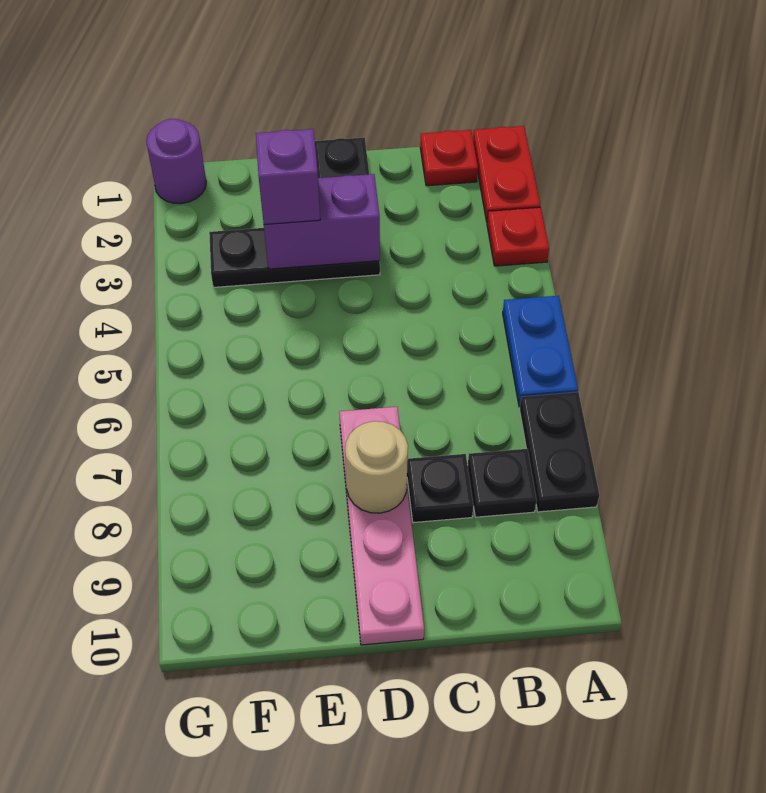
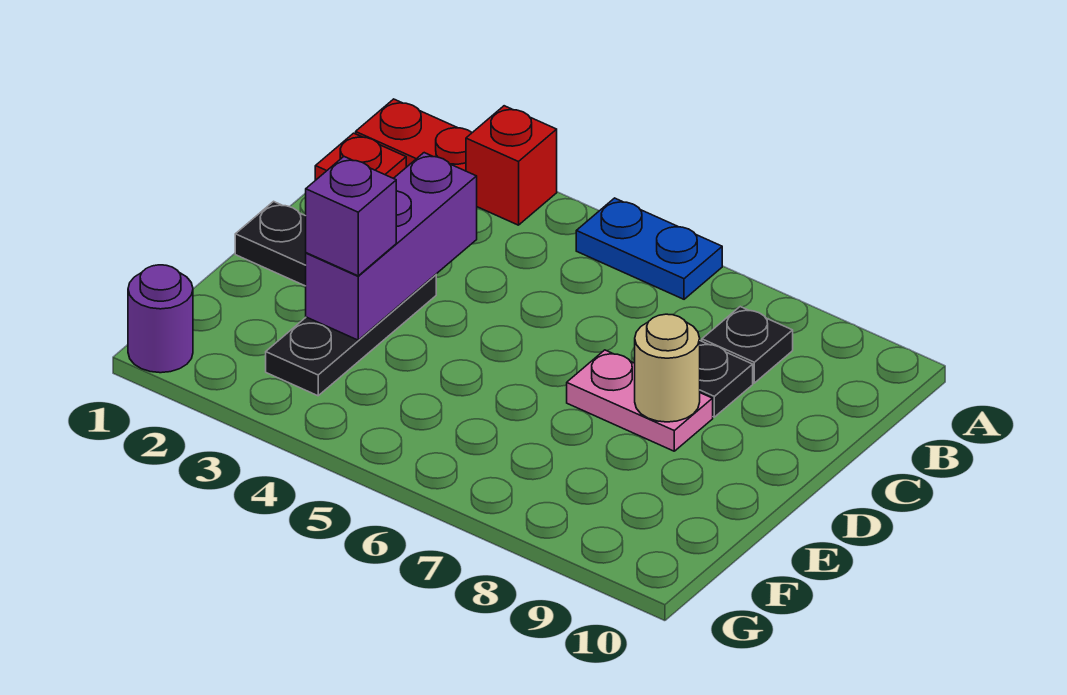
red 1x1 plate [487,207,549,266] -> red 1x1 brick [466,106,557,225]
black 1x2 plate [520,392,599,512] -> none
purple 1x2 brick [264,174,380,269] -> purple 1x3 brick [306,153,477,340]
pink 1x4 plate [339,407,424,645] -> pink 1x2 plate [567,350,713,451]

